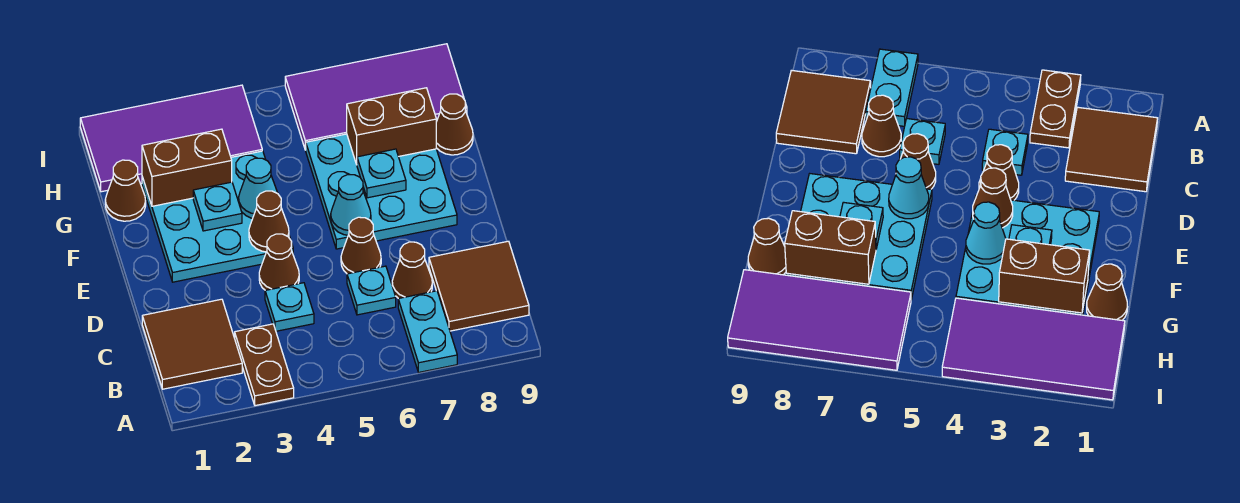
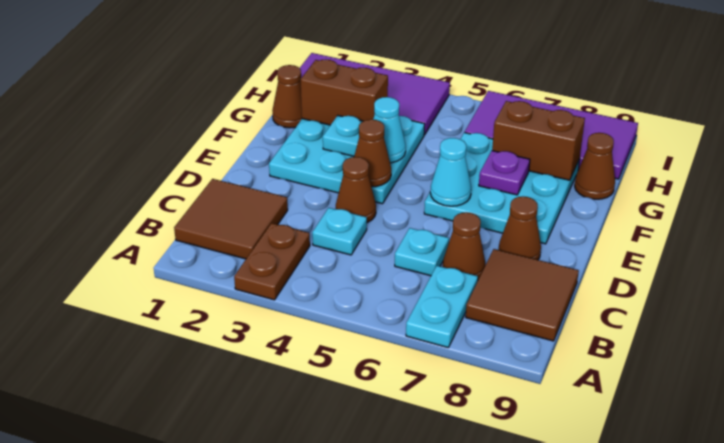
brown 1x1 cone [341,217,381,274] -> brown 1x1 cone moved to [499,196,541,260]
cyan 1x1 plate [357,149,406,198] -> purple 1x1 plate [479,151,530,195]

